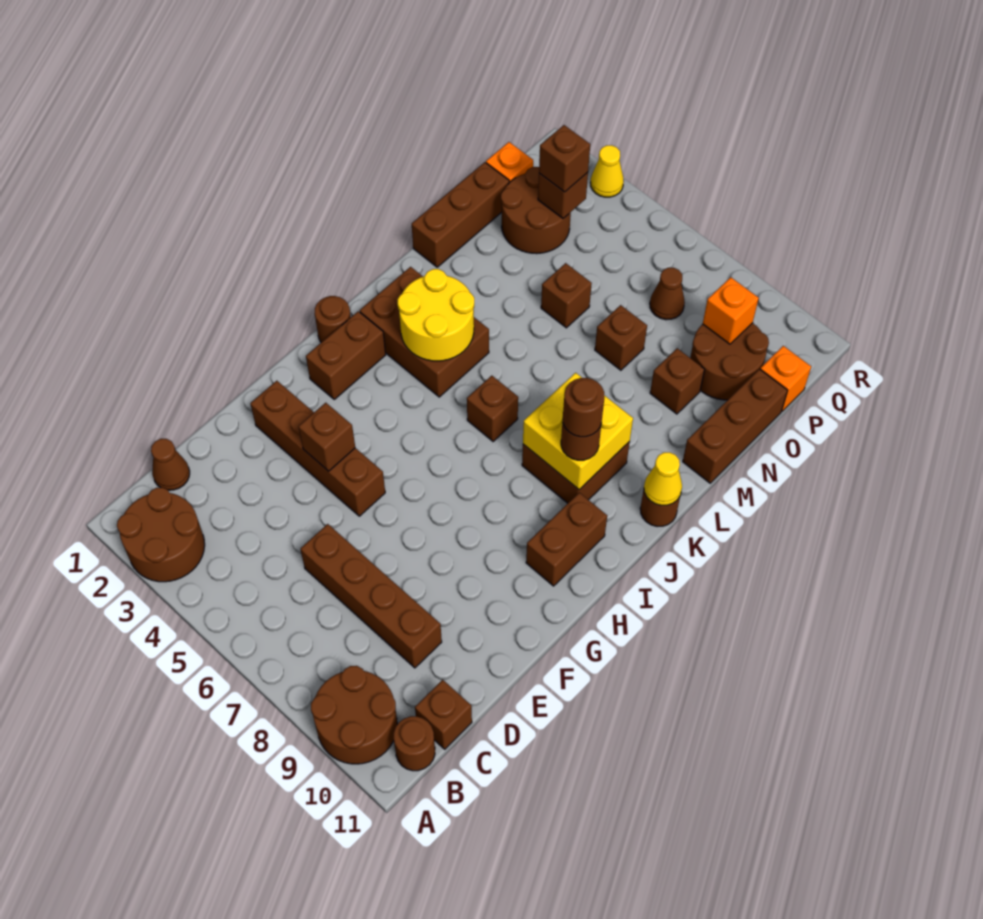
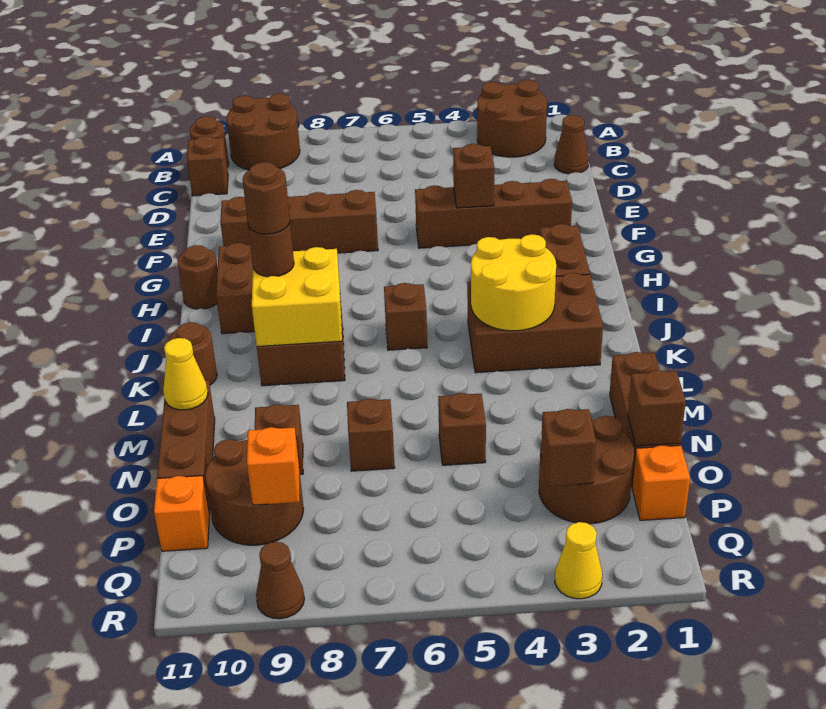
brown 1x4 brick [300,524,442,668] -> brown 1x4 brick moved to [220,190,378,253]
brown 1x1 round brick [315,296,351,342] -> brown 1x1 round brick moved to [177,245,218,309]
yellow 1x1 cone [644,452,682,506] -> yellow 1x1 cone moved to [163,338,208,410]
brown 1x1 brick [539,125,590,192] -> brown 1x1 brick moved to [628,370,686,446]
brown 1x1 cone [650,268,685,320] -> brown 1x1 cone moved to [256,542,304,619]

